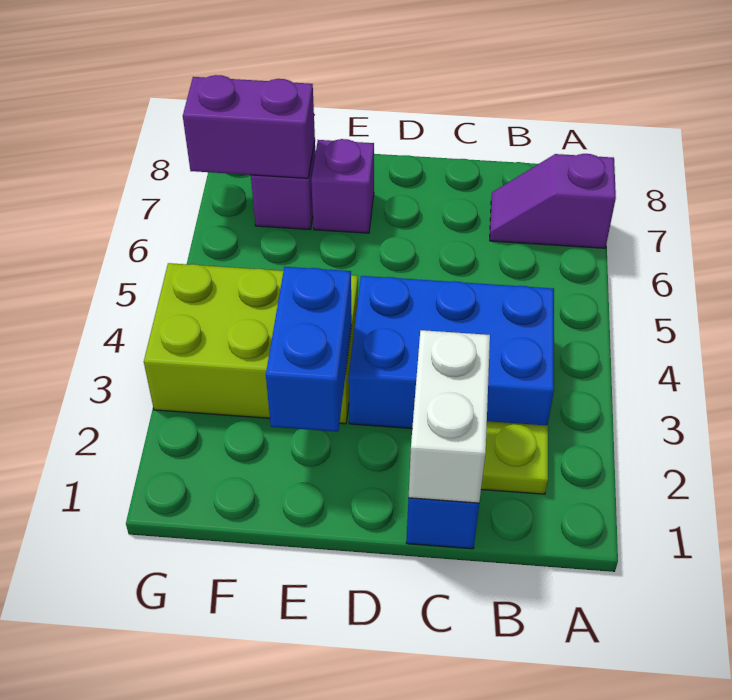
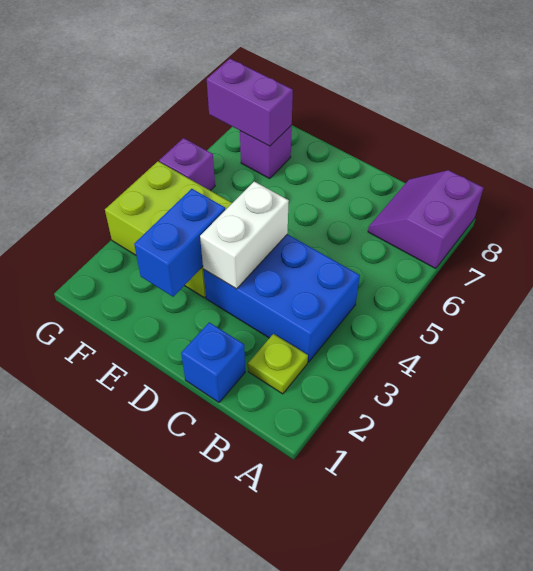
purple 1x2 slope [490,154,616,248] -> purple 2x2 slope [368,170,483,269]
white 1x2 brick [409,330,490,503] -> white 1x2 brick moved to [200,181,289,289]
purple 1x1 brick [311,139,374,233] -> purple 1x1 brick moved to [159,138,215,191]

